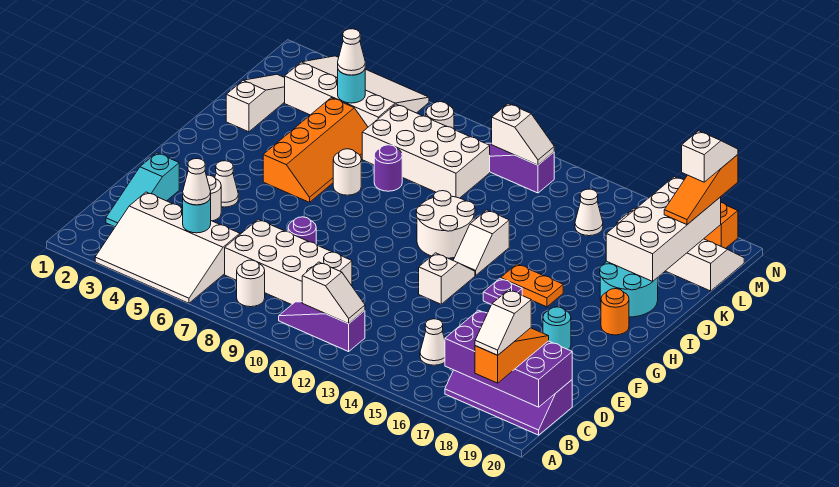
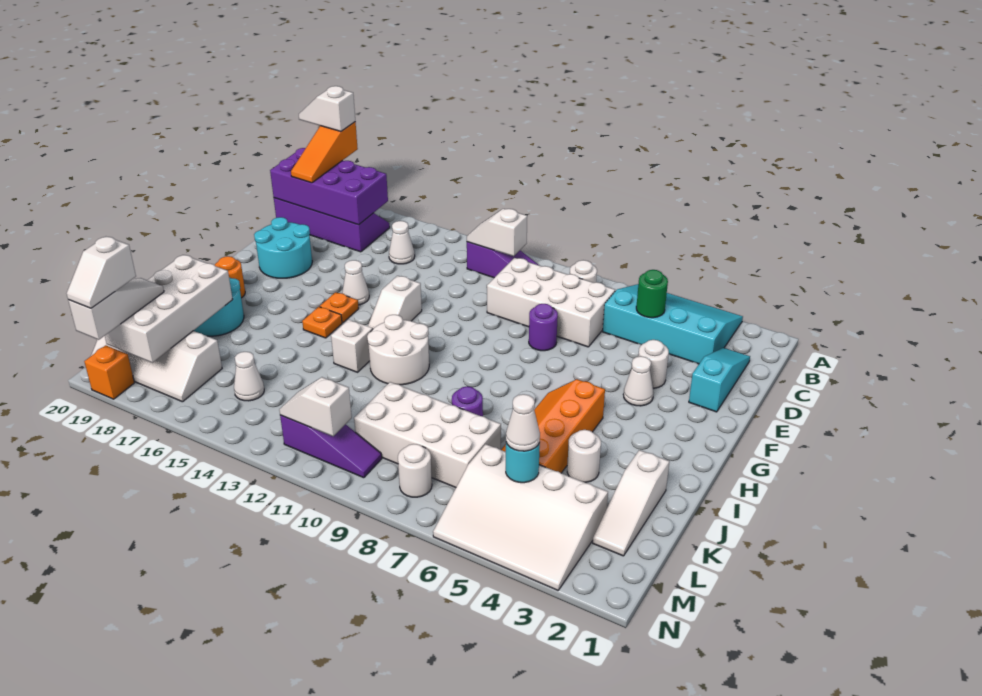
white 3x4 slope [95,192,240,303] -> cyan 3x4 slope [603,284,743,364]
white 1x2 slope [475,290,532,355] -> white 1x2 slope turned to [299,86,355,131]
cyan 1x1 round brick [183,197,211,233] -> green 1x1 round brick [636,270,668,318]
white 1x1 cone [183,159,211,205] -> white 1x1 cone moved to [342,260,369,305]
cyan 1x1 round brick [543,307,571,350] -> cyan 2x2 round brick [254,217,312,278]
purple 1x1 plate [483,278,522,304] -> orange 1x1 plate [320,292,359,323]
orange 1x2 plate [501,264,563,307] -> orange 1x1 plate [302,307,342,338]
white 1x1 round brick [333,149,361,195] -> white 1x1 round brick moved to [567,430,601,482]
orange 1x3 slope [664,155,738,225] -> white 1x3 slope [68,278,164,340]

